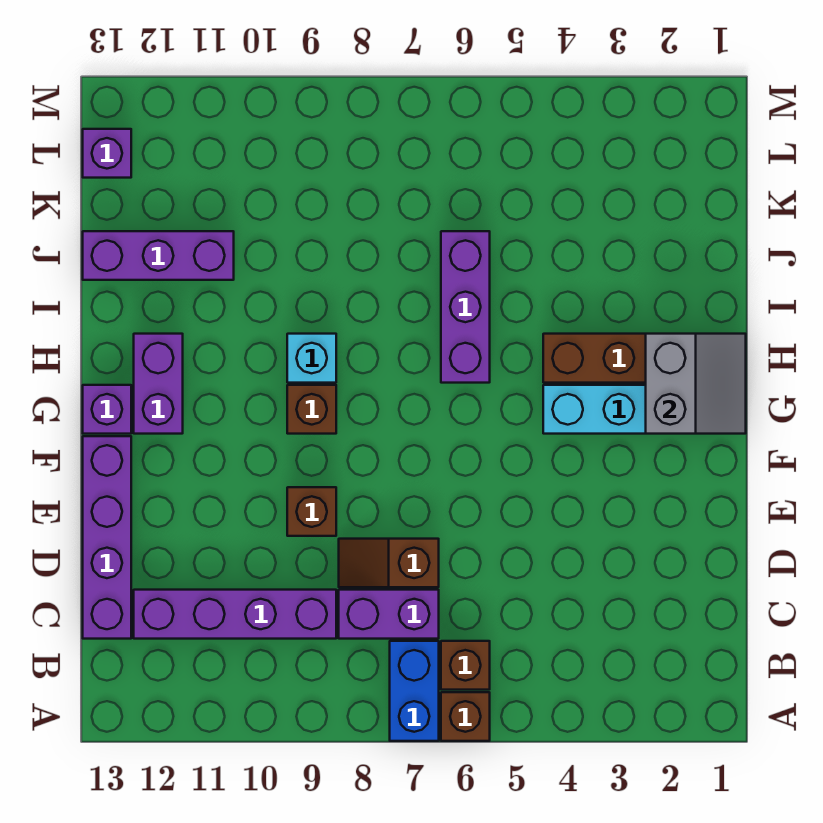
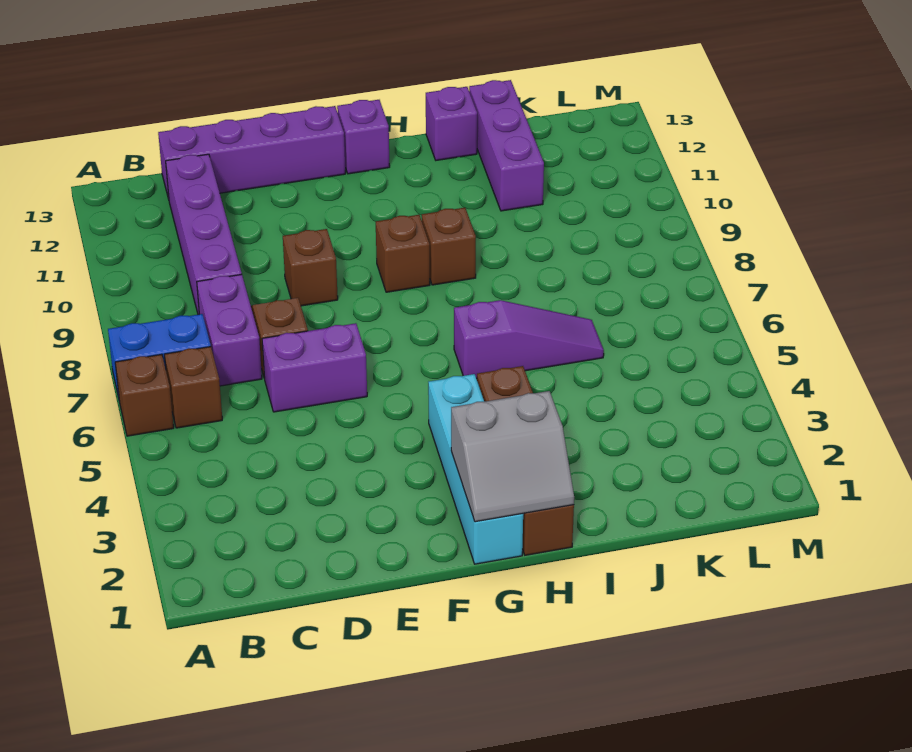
purple 1x2 brick [134,334,183,434] -> purple 1x2 brick moved to [262,323,367,412]
purple 1x3 brick [441,231,490,383] -> purple 1x3 slope [454,300,604,379]
cyan 1x1 brick [287,334,336,383] -> brown 1x1 brick [422,208,476,285]
purple 1x1 brick [83,129,131,178] -> purple 1x1 brick moved to [426,87,477,160]

